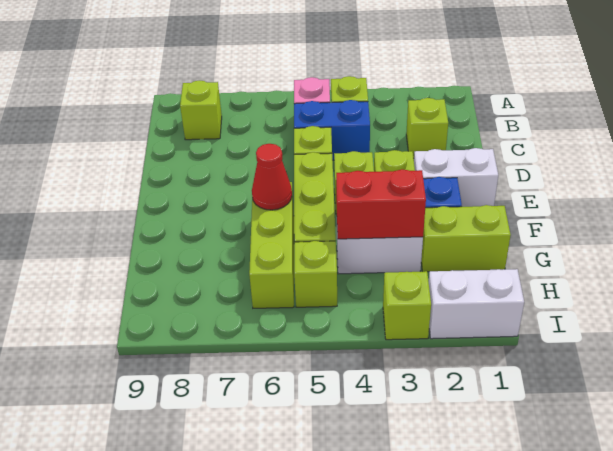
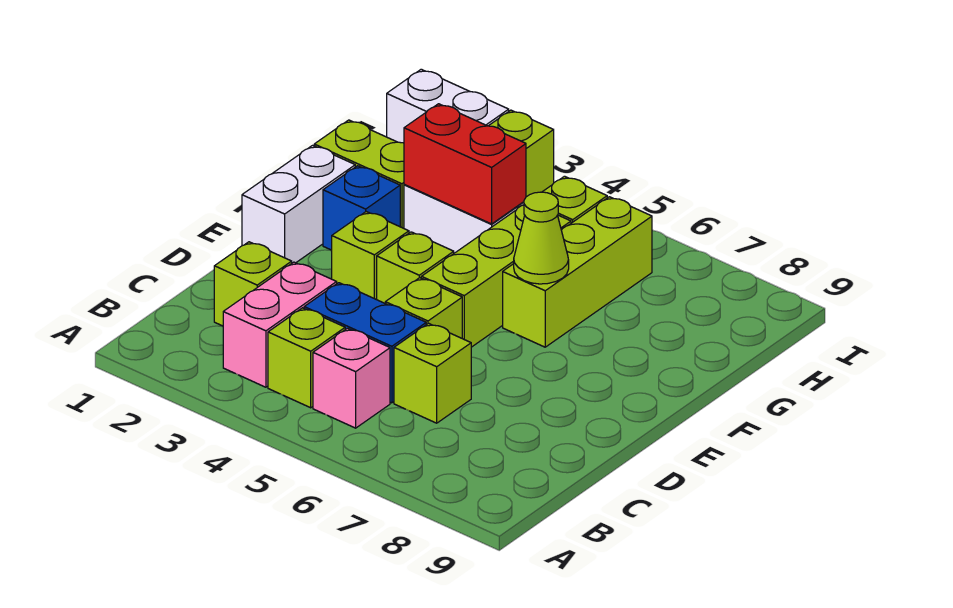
none -> pink 1x2 brick [223,262,337,387]
lime 1x1 brick [180,80,222,140] -> lime 1x1 brick moved to [394,323,471,423]
white 1x2 brick [414,148,498,207] -> white 1x2 brick turned to [242,145,355,263]
red 1x1 cone [252,144,292,210] -> lime 1x1 cone [514,192,569,284]

